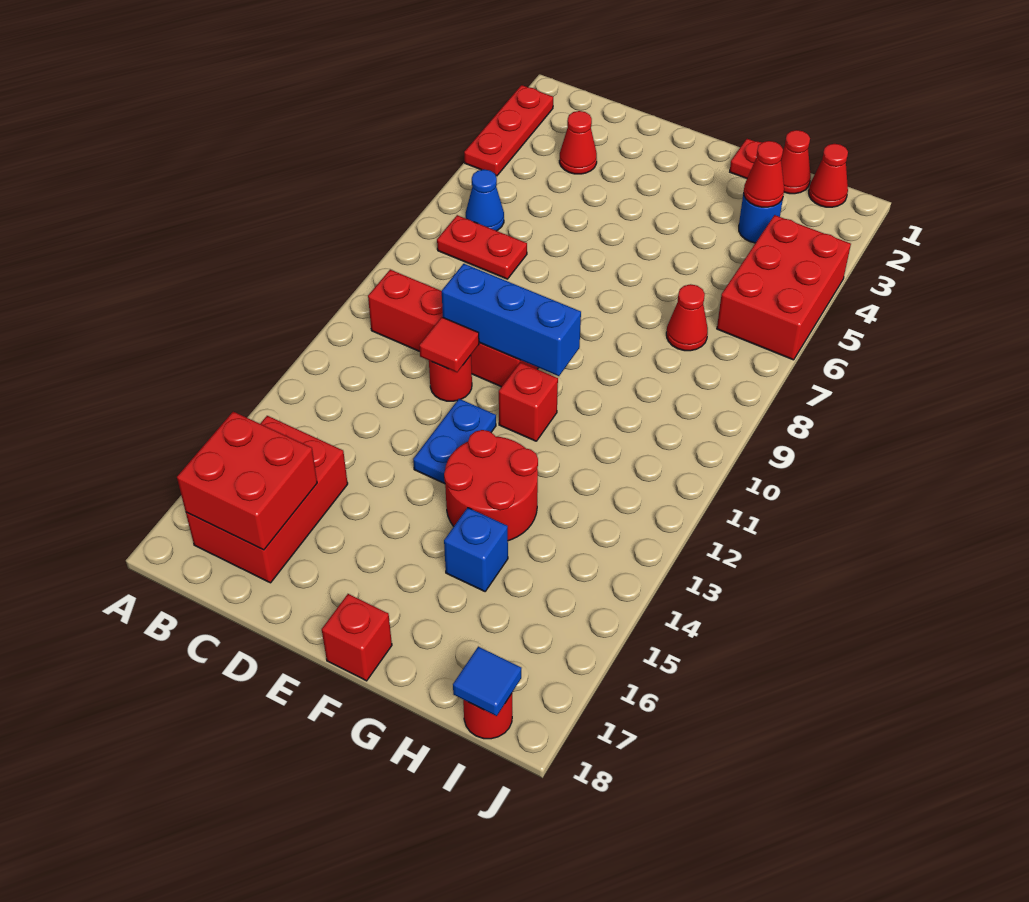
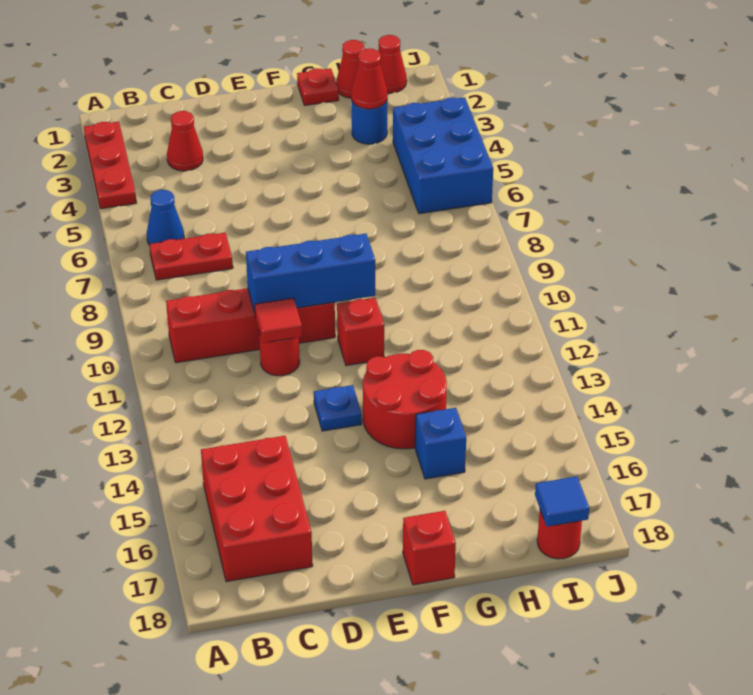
red 2x2 brick [177,412,317,550] -> none
blue 1x2 plate [413,399,496,484] -> blue 1x1 plate [314,385,362,431]
red 1x1 cone [666,284,708,351] -> none
red 2x3 brick [717,215,851,360] -> blue 2x3 brick [393,97,493,214]

